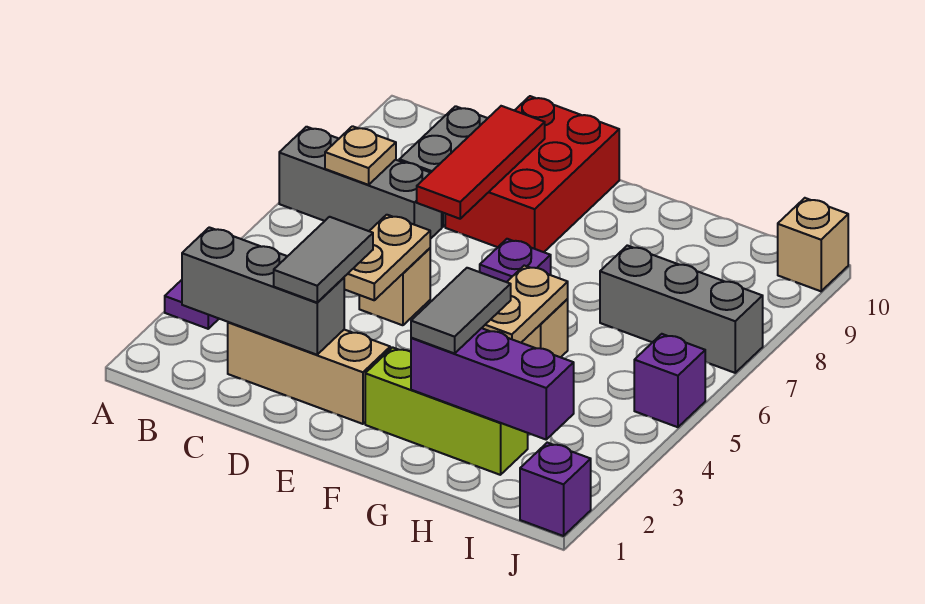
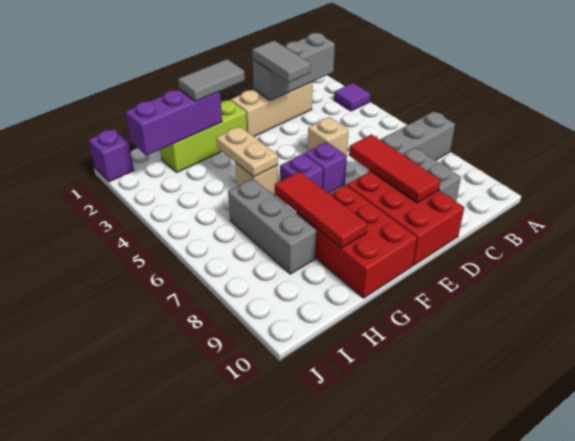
tan 1x1 plate [325,126,396,185] -> none
tan 1x2 plate [344,215,430,300] -> none
none -> red 2x3 brick [296,185,417,298]
grey 1x2 tile [411,268,511,353] -> grey 1x2 tile turned to [178,59,245,101]
none -> red 1x3 tile [275,172,368,248]
grey 1x3 brick [600,245,763,373] -> grey 1x3 brick turned to [228,179,316,274]
purple 1x1 brick [634,334,705,427] -> purple 1x1 brick moved to [305,142,347,193]
tan 1x1 brick [778,198,848,291] -> none

